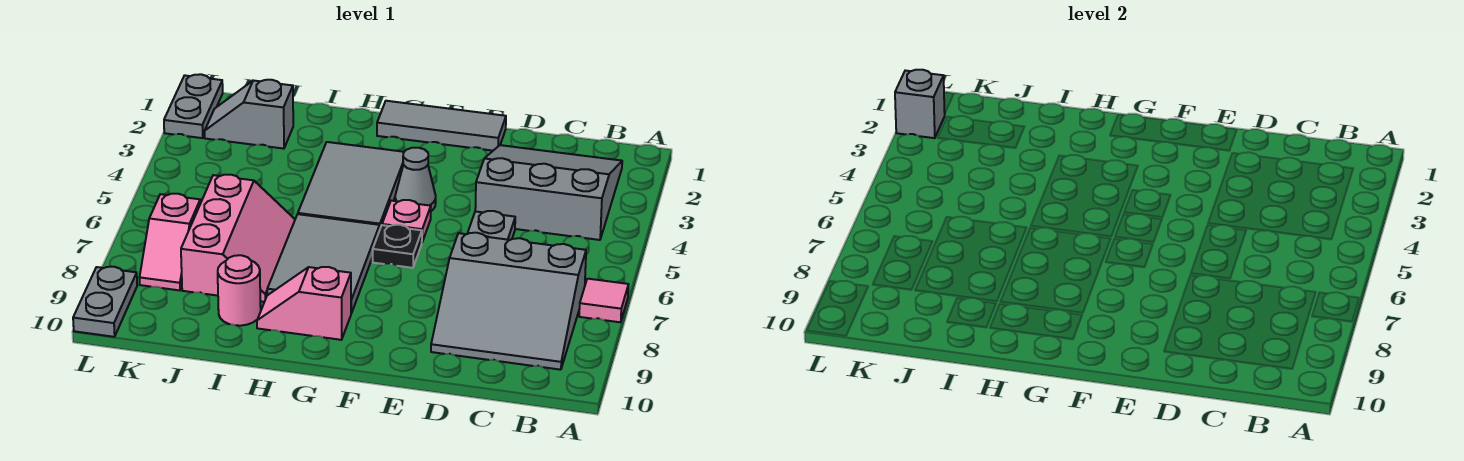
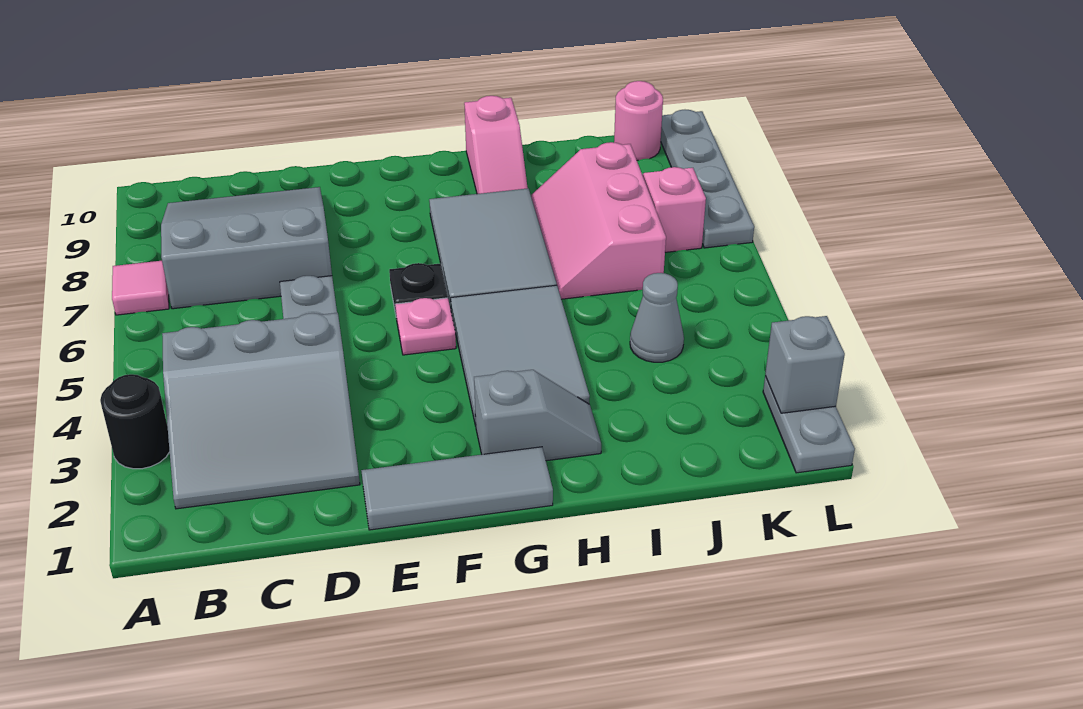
none -> black 1x1 round brick [100,374,170,469]
grey 1x1 cone [395,148,436,211] -> grey 1x1 cone moved to [630,273,684,362]
pink 1x2 slope [257,267,351,340] -> pink 1x2 slope turned to [464,96,528,194]
pink 1x1 round brick [218,255,261,326] -> pink 1x1 round brick moved to [614,81,663,160]
grey 1x2 slope [205,80,293,149] -> grey 1x2 slope moved to [474,370,601,461]
grey 1x2 plate [73,267,137,337] -> grey 1x4 plate [661,110,754,248]

